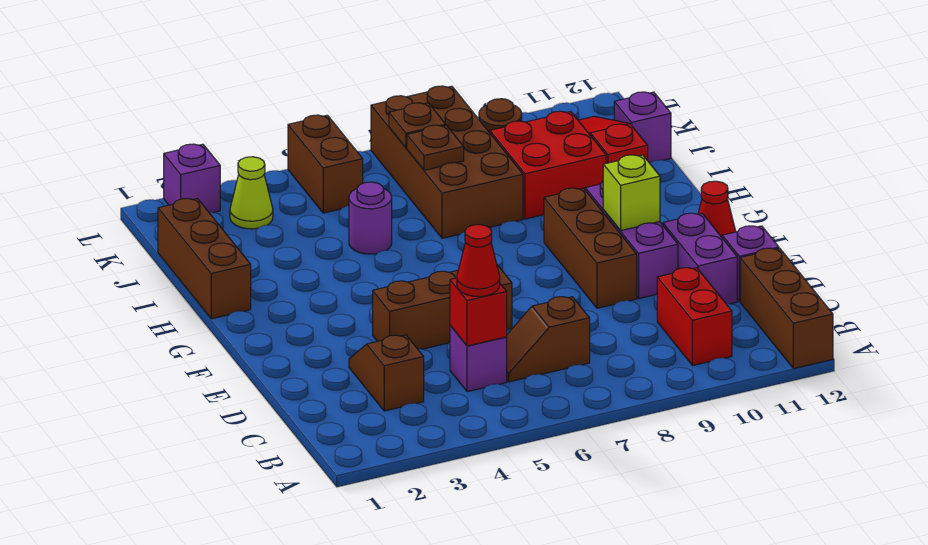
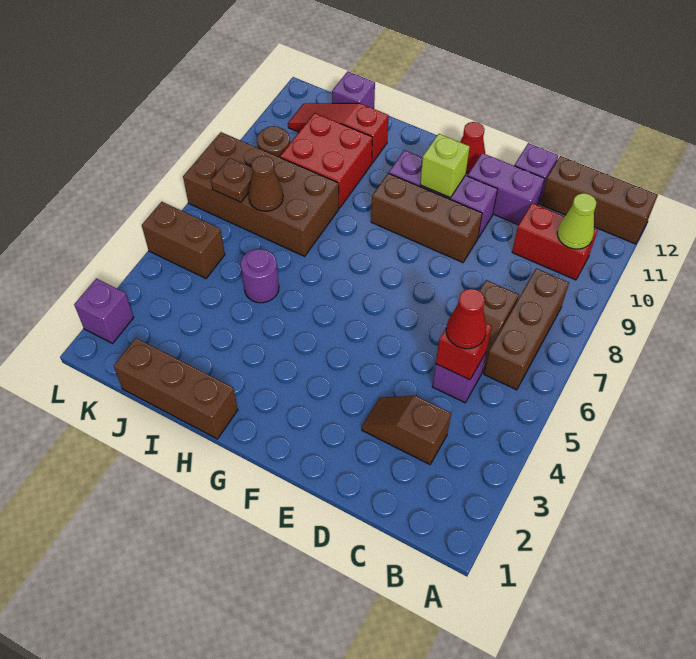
brown 1x3 brick [373,265,512,349] -> brown 1x3 brick moved to [484,268,569,390]
brown 1x1 plate [407,125,464,170] -> brown 1x1 cone [249,156,283,211]
lime 1x1 cone [230,157,273,229] -> lime 1x1 cone moved to [557,193,596,249]

